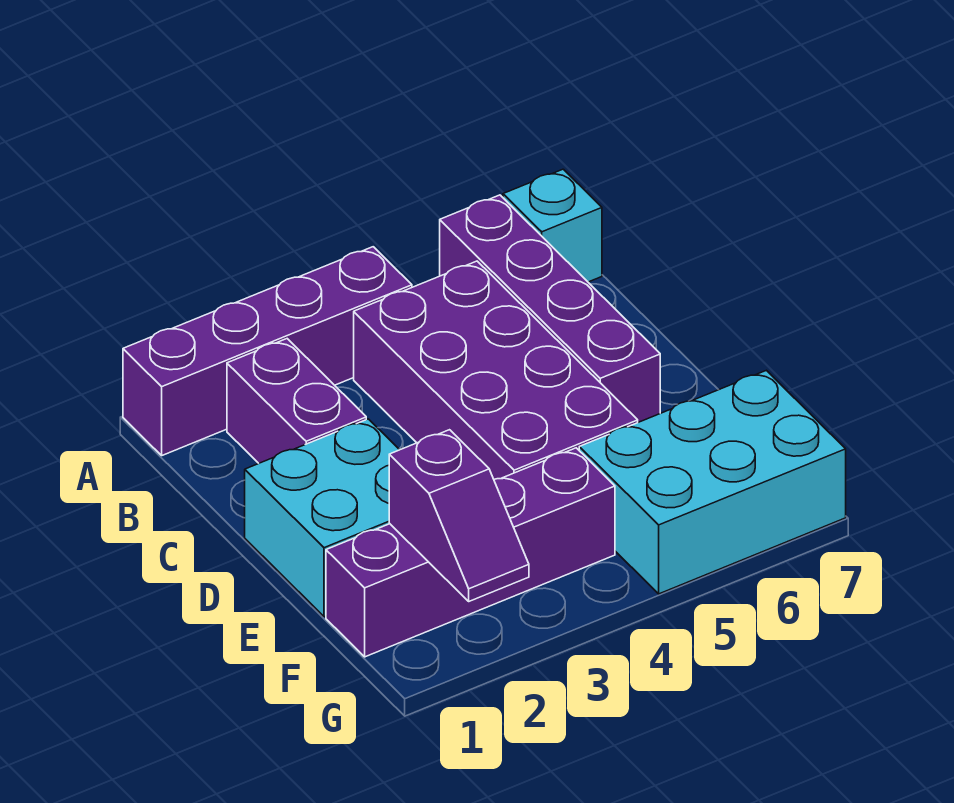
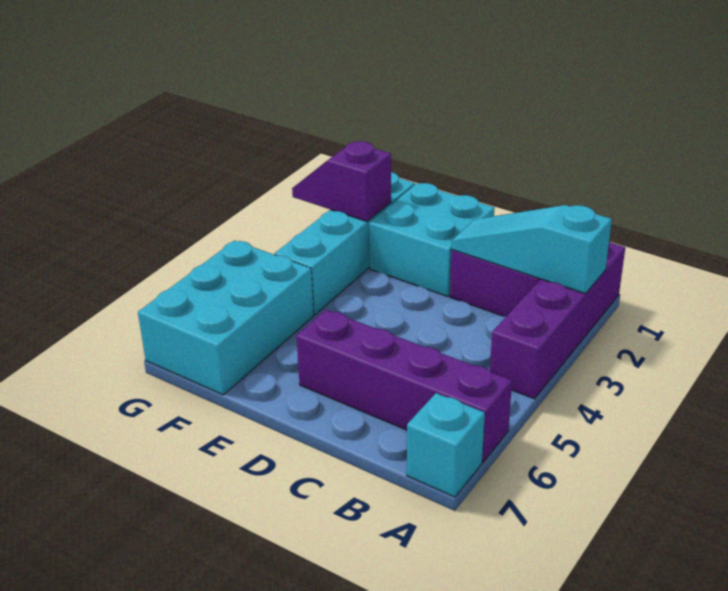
none -> cyan 1x3 slope [452,205,612,294]
purple 2x4 brick [354,261,638,479] -> none
purple 1x4 brick [326,448,615,657] -> cyan 1x4 brick [275,172,415,315]

